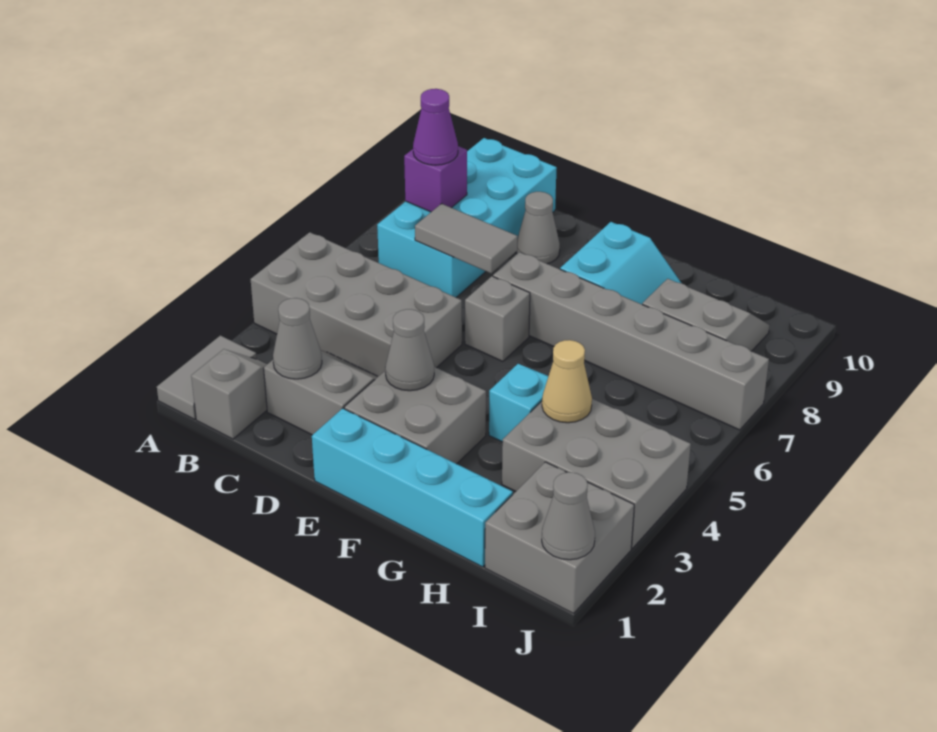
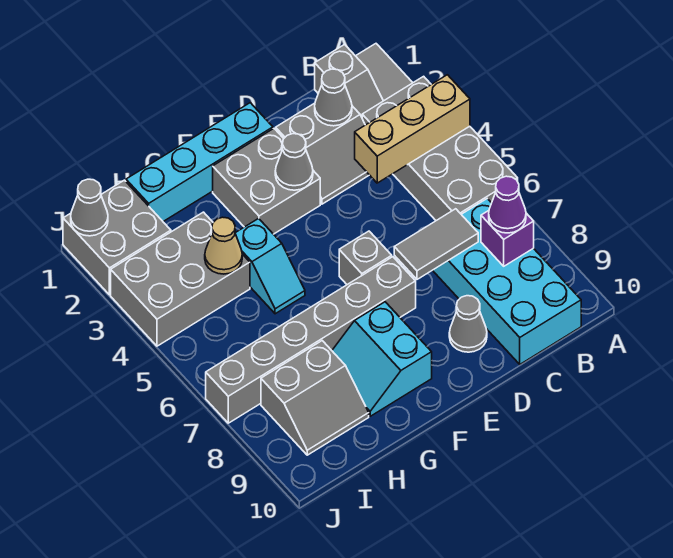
grey 2x4 brick [251,232,462,376] -> grey 2x4 brick turned to [362,76,518,221]
none -> tan 1x3 brick [355,75,470,183]

